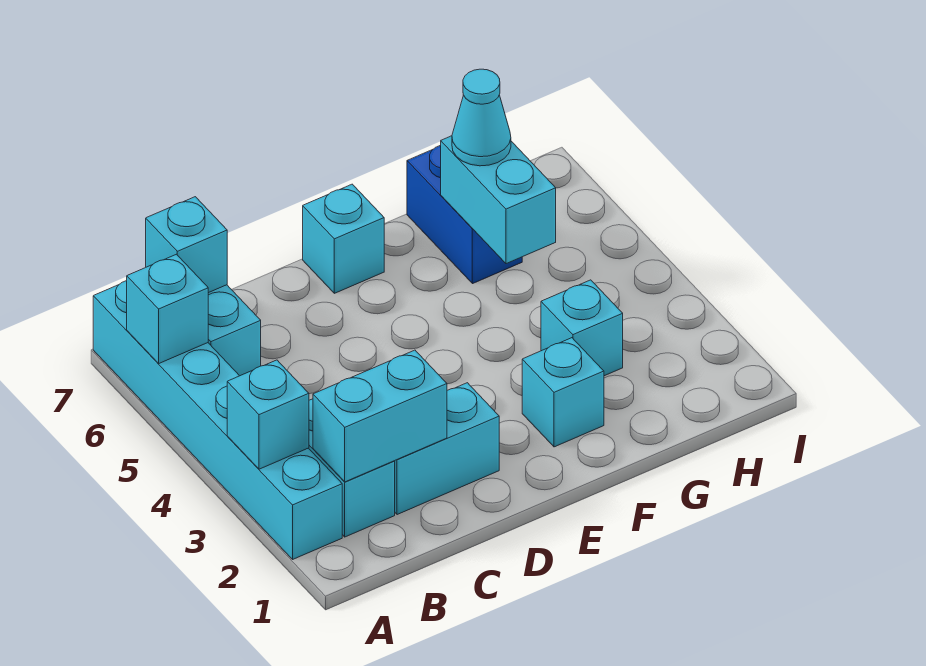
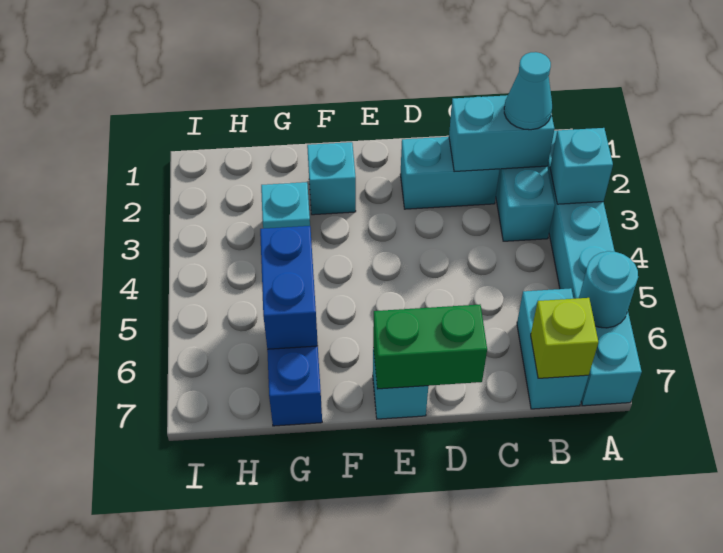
cyan 1x1 brick [127,254,208,363] -> cyan 1x1 round brick [579,251,638,328]
cyan 1x1 brick [146,197,227,293] -> lime 1x1 brick [531,298,598,378]
none -> green 1x2 brick [373,305,487,389]
cyan 1x2 brick [441,136,556,264] -> blue 1x2 brick [260,226,318,349]
cyan 1x1 cone [452,69,511,166] -> cyan 1x1 cone moved to [504,52,552,130]

